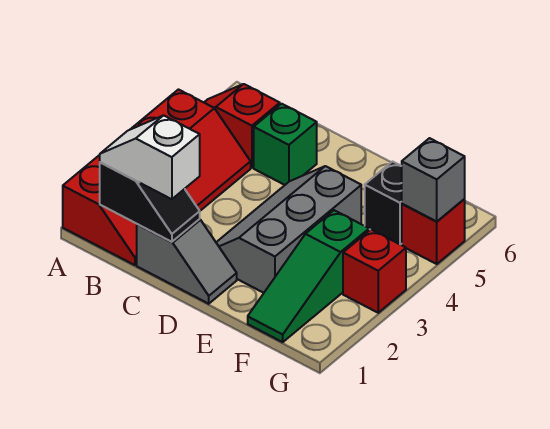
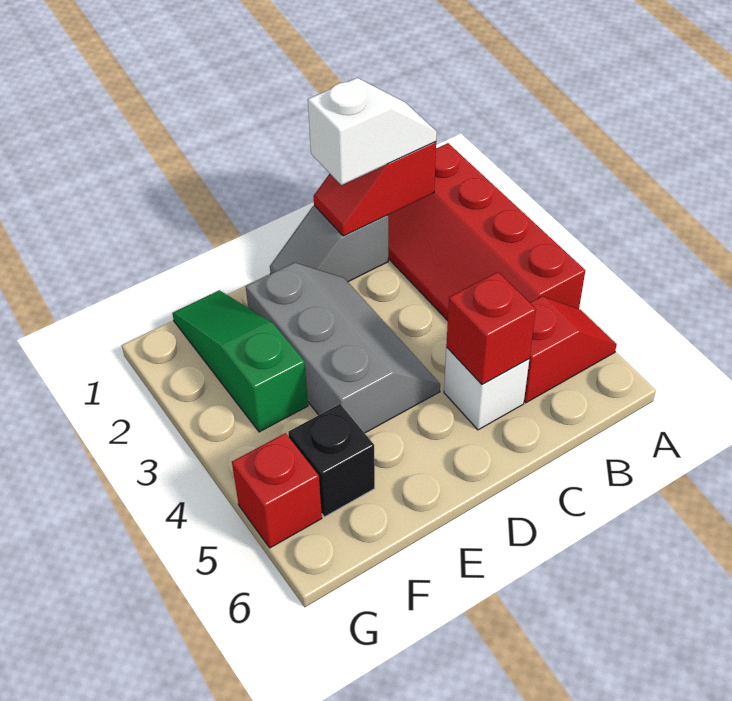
black 1x2 slope [100,162,200,242] -> red 1x2 slope [314,142,436,236]
green 1x1 brick [254,104,317,185] -> white 1x1 brick [444,347,529,430]
red 1x1 brick [343,230,406,313] -> red 1x1 brick moved to [446,272,536,384]
grey 1x1 brick [402,138,465,222] -> none

